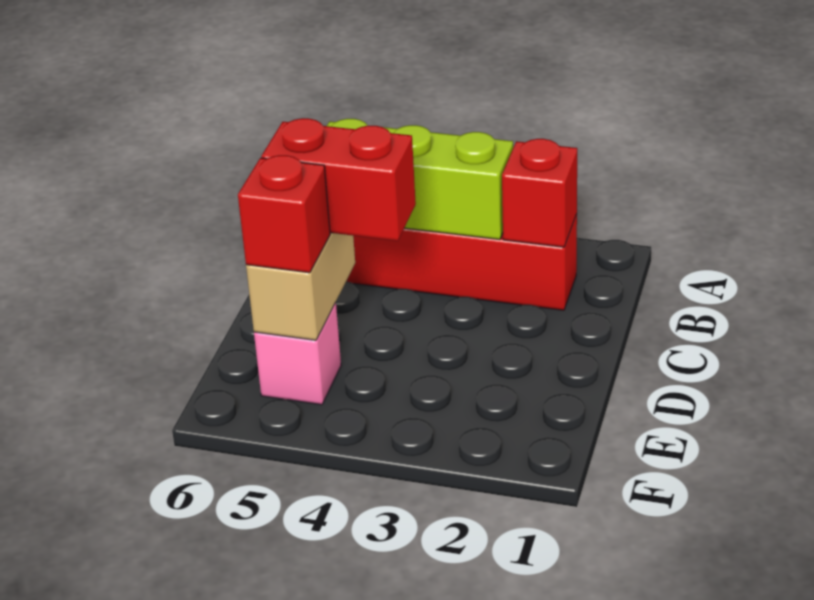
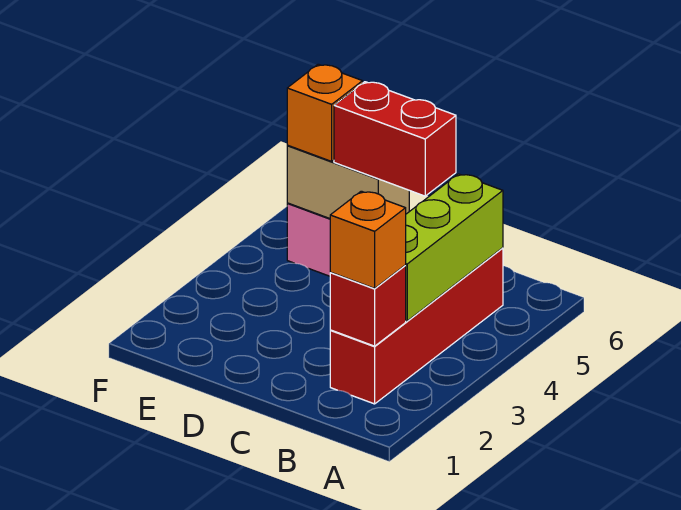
none -> orange 1x1 brick [330,191,406,288]
red 1x2 brick [261,118,416,241] -> red 1x2 brick turned to [334,82,456,196]
red 1x1 brick [238,155,330,273] -> orange 1x1 brick [287,64,363,161]

